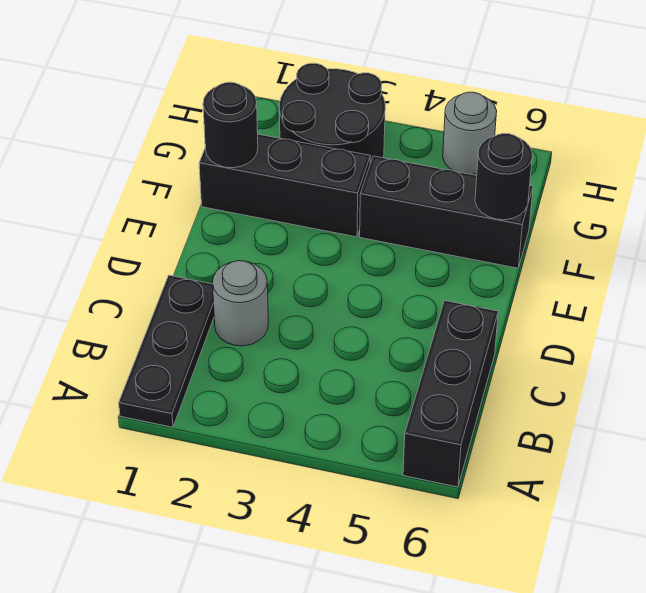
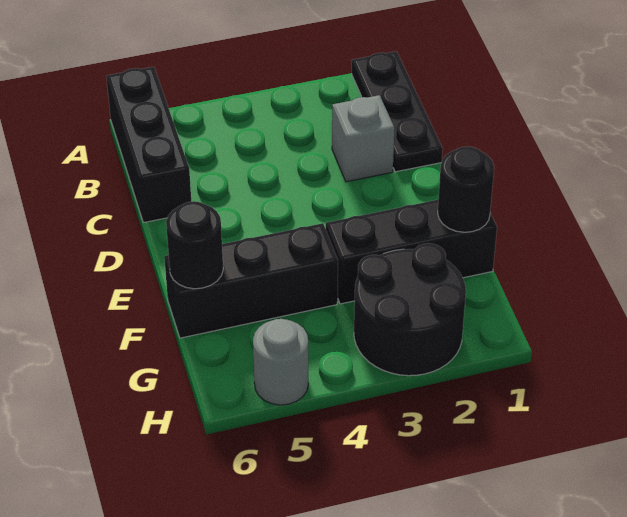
grey 1x1 round brick [213,261,269,346] -> grey 1x1 brick [332,95,395,182]

